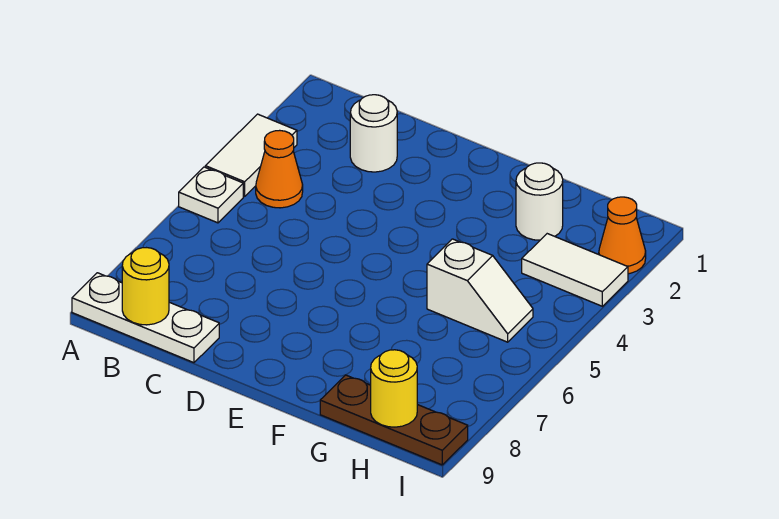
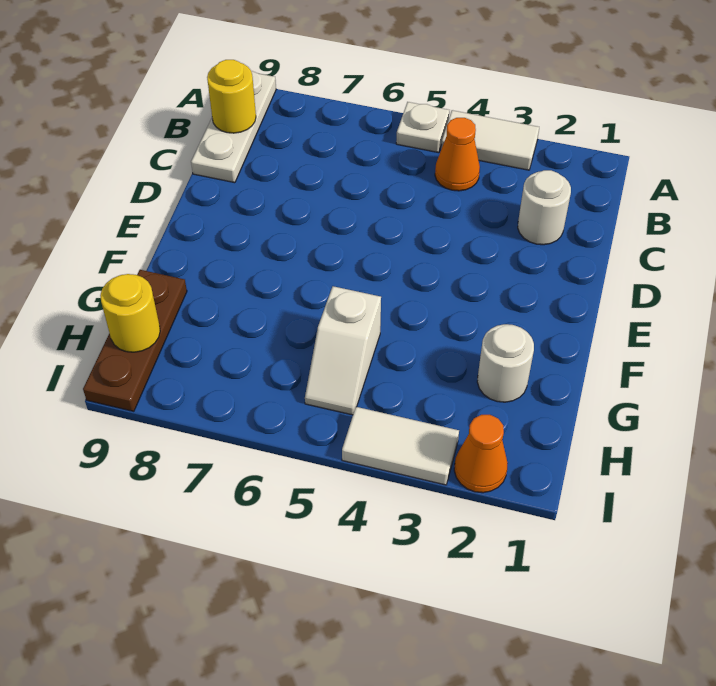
white 1x2 tile [522,234,628,306] -> white 1x2 tile turned to [342,407,459,485]

